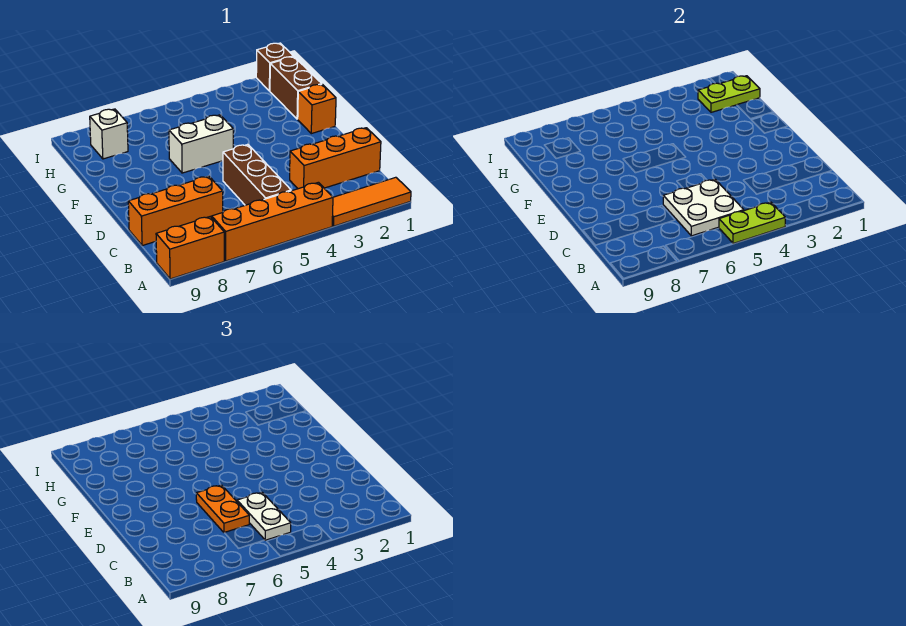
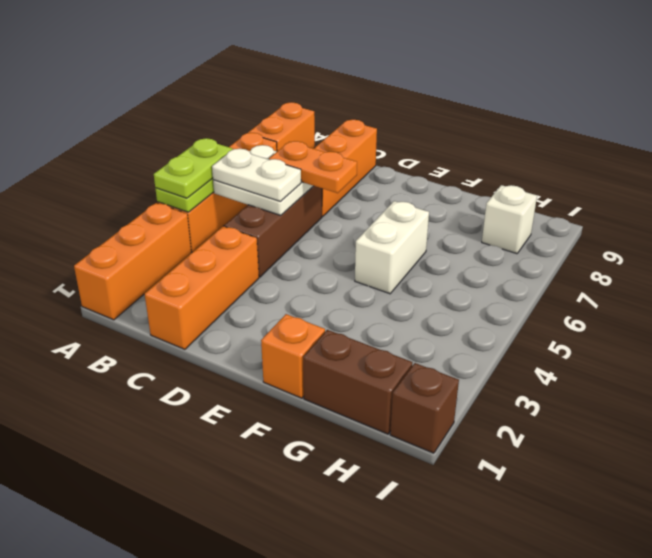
orange 1x3 tile [332,177,411,226] -> orange 1x3 brick [74,203,191,320]
brown 1x3 brick [223,144,291,205] -> brown 1x3 brick turned to [224,186,322,277]
lime 1x2 plate [698,76,760,112] -> lime 1x2 plate moved to [154,138,233,198]

